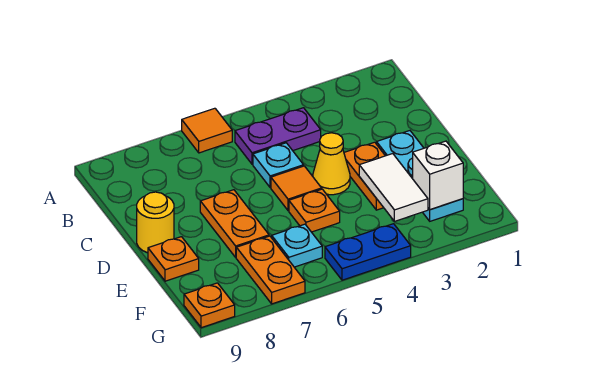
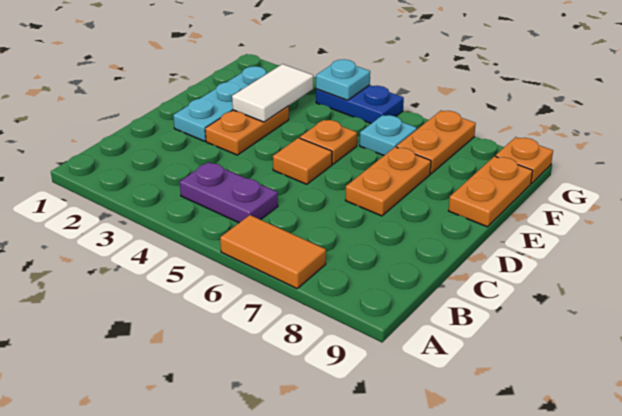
orange 1x1 tile [182,108,232,153] -> orange 1x2 tile [220,215,326,289]
cyan 1x1 plate [253,143,304,187] -> cyan 1x1 plate moved to [316,59,370,100]
yellow 1x1 cone [313,133,350,195] -> none
yellow 1x1 round brick [137,192,174,253] -> none
orange 1x1 plate [148,237,199,281] -> orange 1x2 plate [449,156,533,227]
white 1x1 brick [413,141,463,210] -> none

